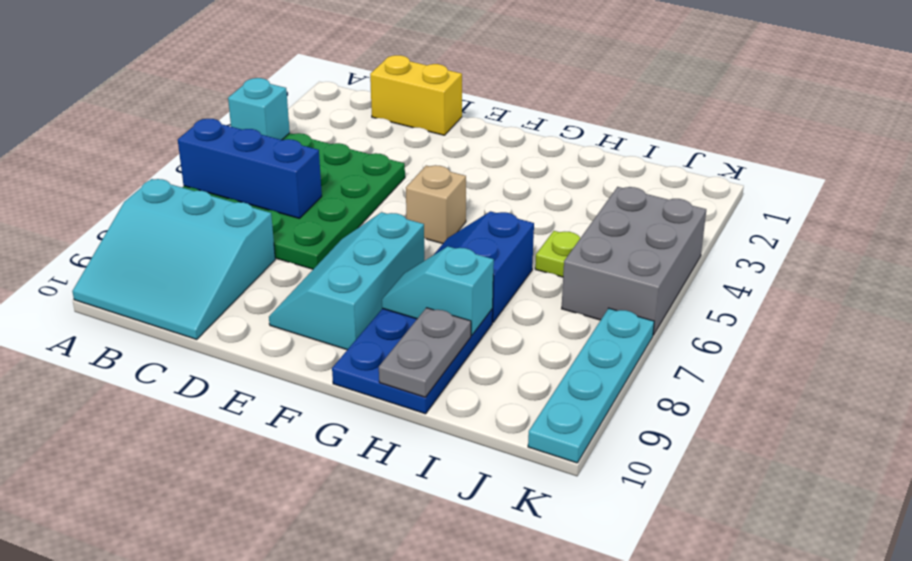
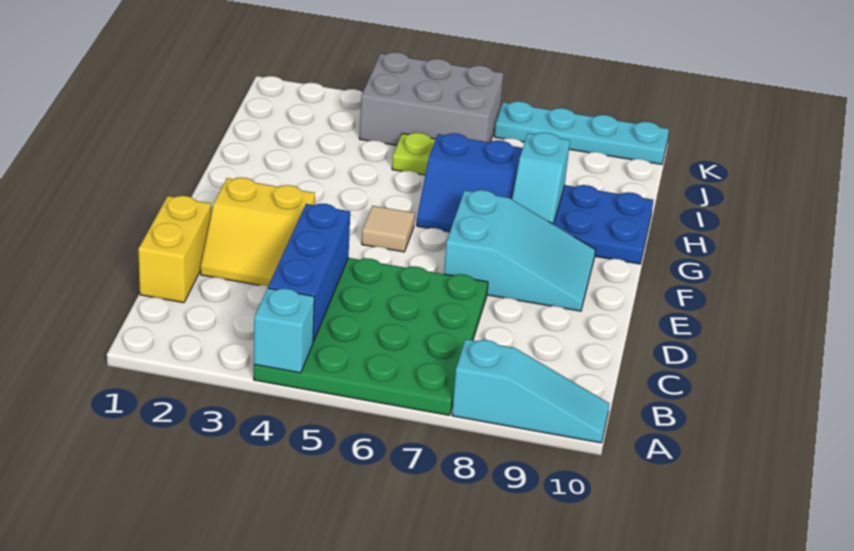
blue 1x3 brick [178,119,322,218] -> blue 1x3 brick moved to [268,204,350,342]
cyan 3x3 slope [72,179,275,339] -> cyan 1x3 slope [452,339,610,443]
none -> yellow 2x2 slope [201,178,315,286]
cyan 2x3 slope [269,212,424,350] -> cyan 2x3 slope turned to [444,190,595,311]
tan 1x1 brick [406,165,466,244] -> tan 1x1 tile [362,206,415,252]
grey 1x2 plate [379,308,471,397] -> none

